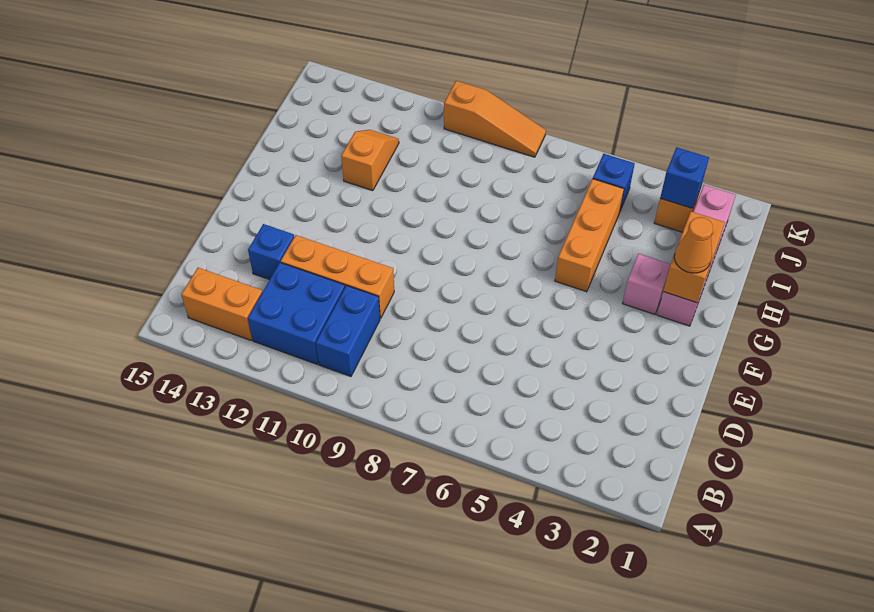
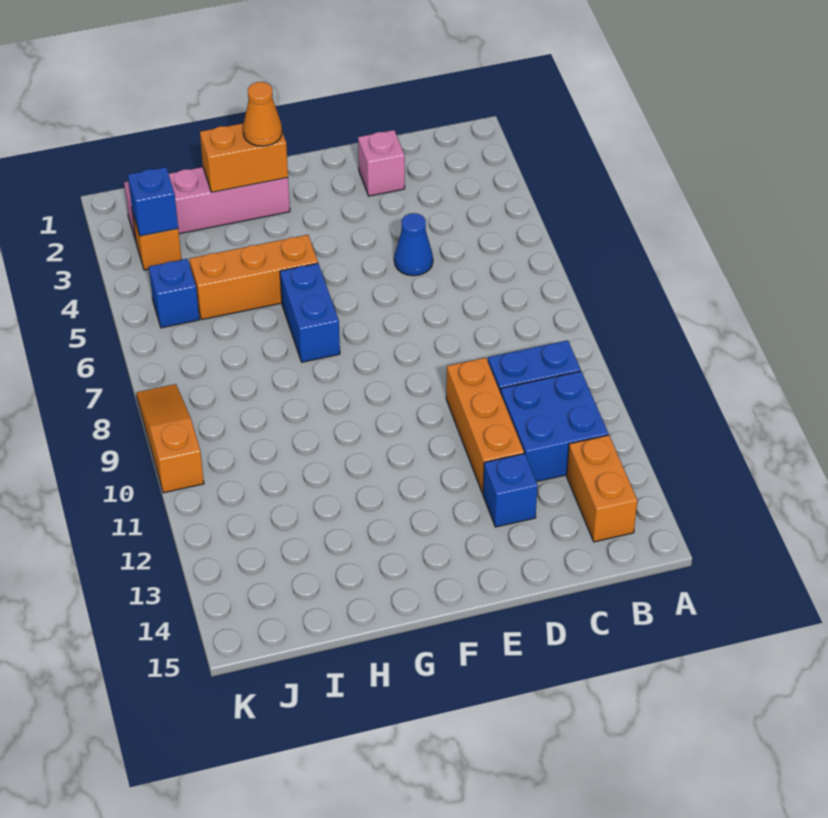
none -> blue 1x1 cone [394,213,433,276]
pink 1x1 brick [623,254,671,314] -> pink 1x1 brick moved to [358,130,405,196]
none -> blue 1x2 brick [280,263,340,362]
orange 1x2 slope [341,130,399,191] -> none

